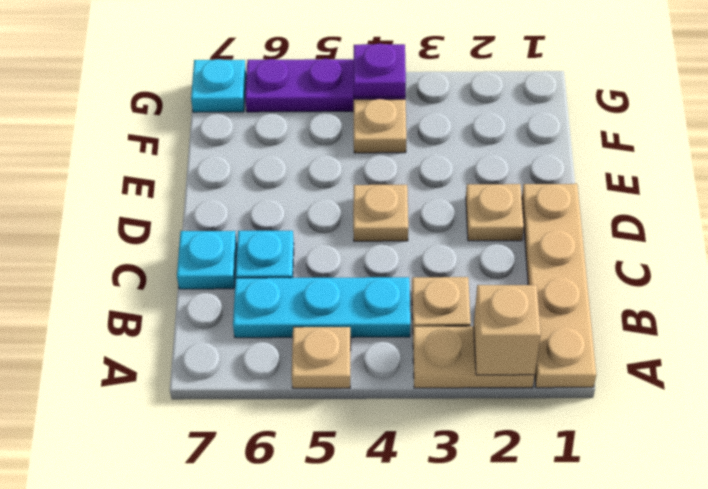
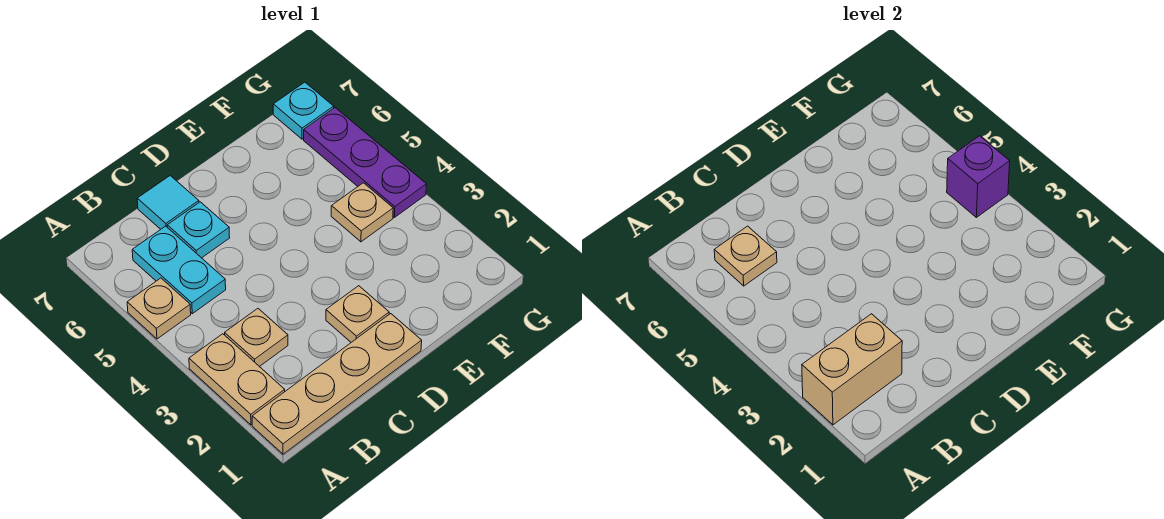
tan 1x1 brick [474,285,541,375] -> tan 1x2 brick [802,314,902,425]
cyan 1x3 plate [233,277,410,338] -> cyan 1x2 plate [132,226,226,314]
cyan 1x1 plate [177,231,237,289] -> cyan 1x1 tile [137,176,199,229]
tan 1x1 plate [353,185,408,241] -> tan 1x1 plate moved to [714,226,777,286]
purple 1x1 plate [354,44,406,97] -> purple 1x1 brick [947,136,1010,217]

